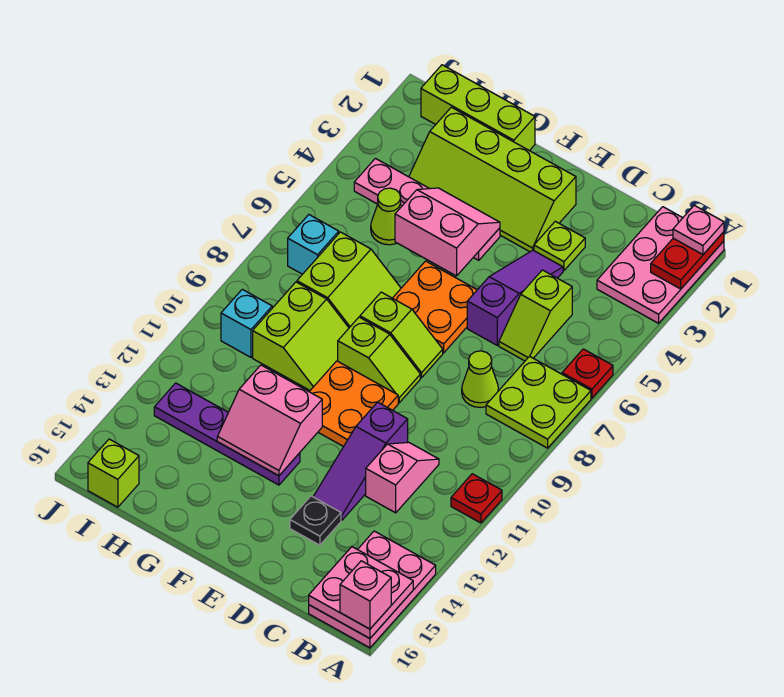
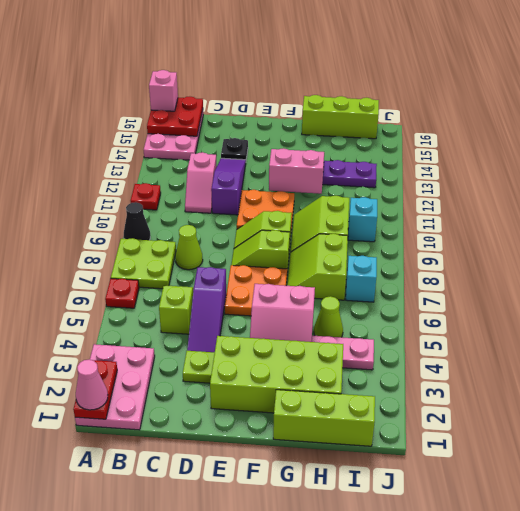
pink 1x1 plate [673,205,724,255] -> pink 1x1 cone [76,359,108,410]
none -> black 1x1 cone [124,202,150,240]
pink 2x2 plate [309,547,413,638] -> red 2x2 plate [147,97,203,136]
lime 2x4 slope [409,107,576,252] -> lime 2x4 brick [210,336,343,413]
lime 1x1 brick [88,439,139,507] -> lime 1x3 brick [302,95,379,139]

